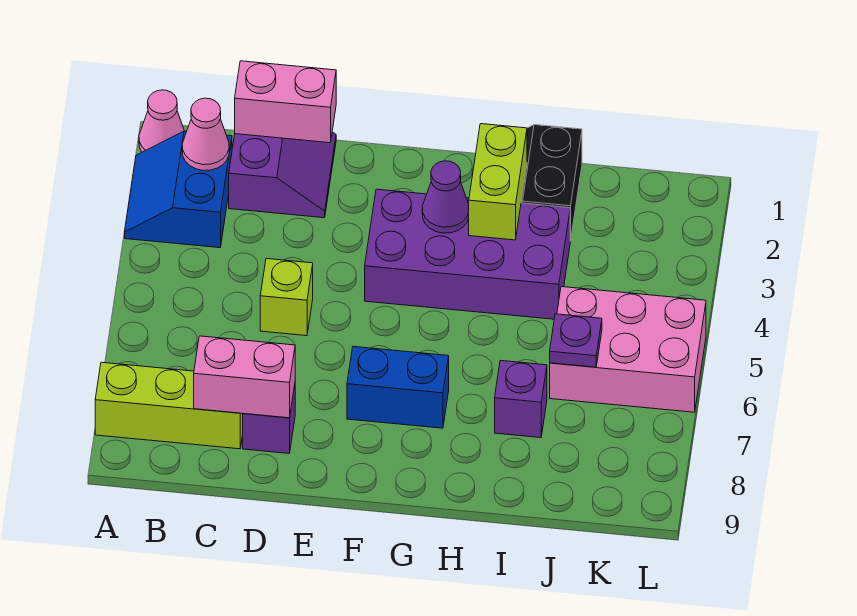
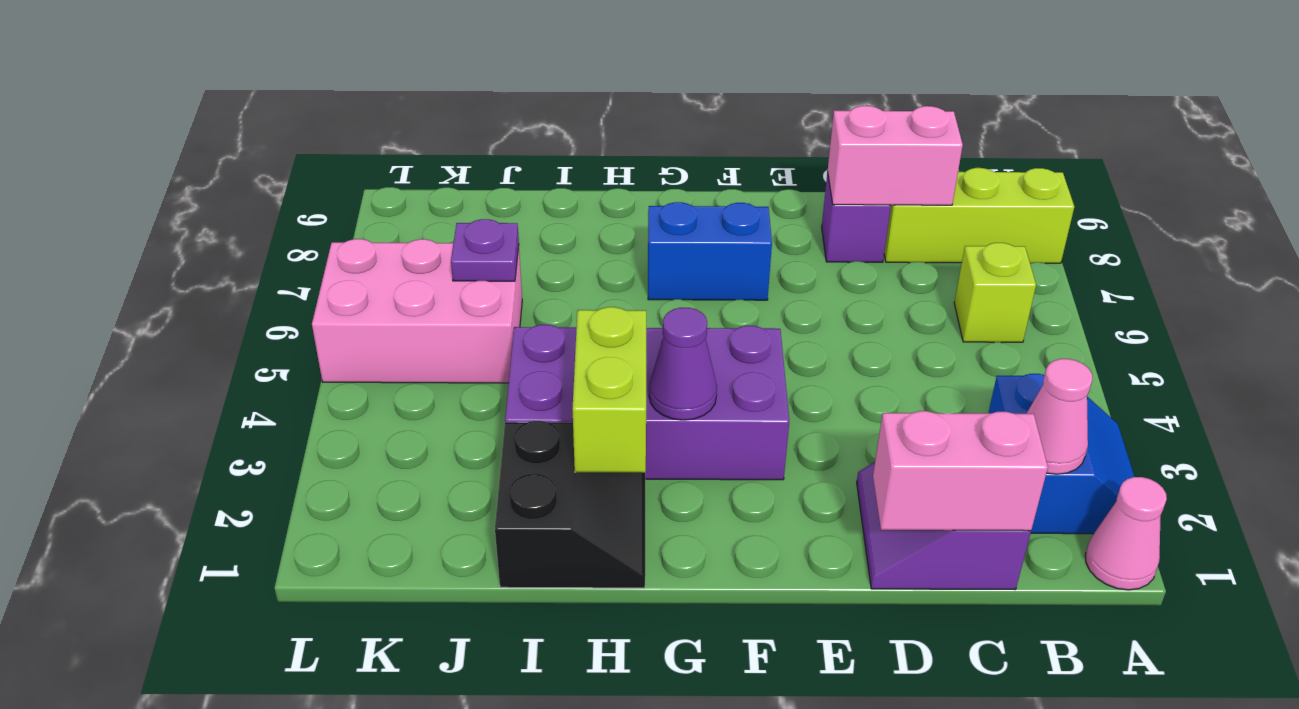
lime 1x1 brick [260,259,313,336] -> lime 1x1 brick moved to [954,243,1036,342]
purple 1x1 brick [495,360,547,438] -> none

